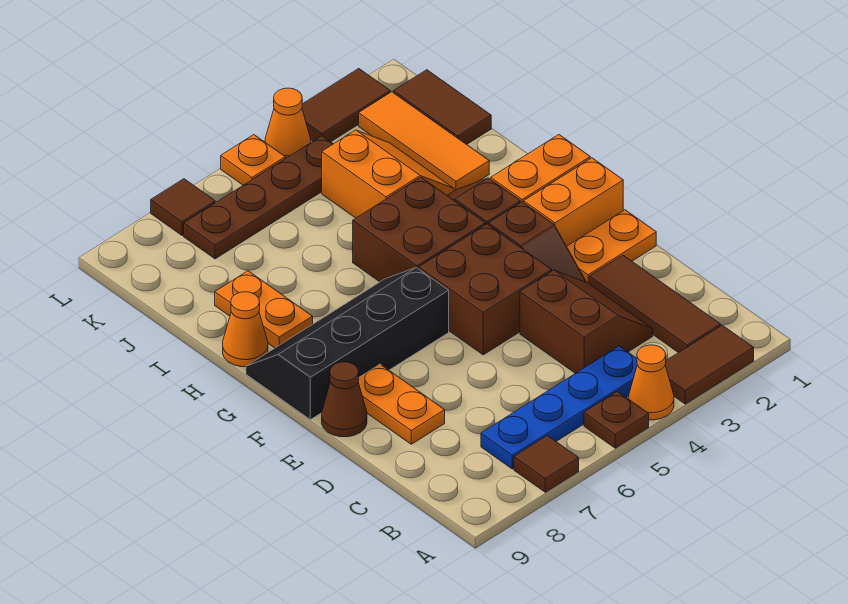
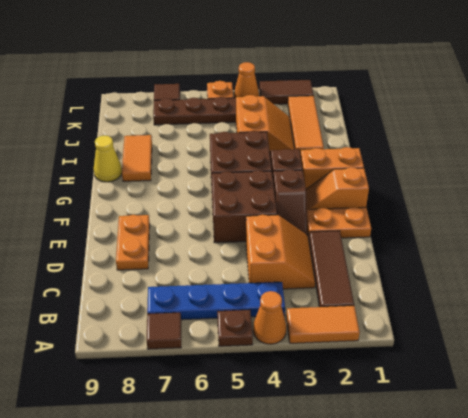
brown 1x2 tile [665,325,754,404] -> orange 1x2 tile [286,306,360,343]
brown 2x2 slope [520,270,653,373] -> orange 2x2 slope [246,215,315,289]
brown 1x1 cone [322,362,367,437] -> none
orange 1x2 brick [524,158,623,246] -> orange 1x2 slope [306,167,369,209]
black 2x4 slope [246,268,449,420] -> none
orange 1x2 plate [215,271,313,348] -> orange 1x2 tile [122,135,152,181]
orange 1x1 cone [223,292,268,367] -> yellow 1x1 cone [94,135,122,182]
brown 1x2 tile [394,70,491,144] -> none

